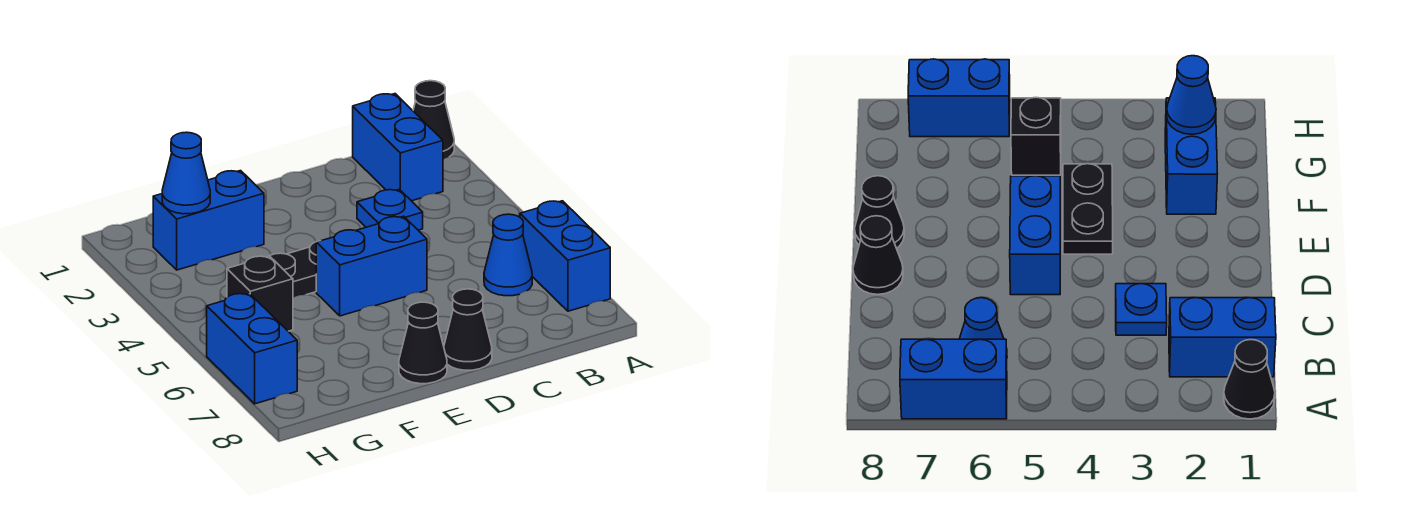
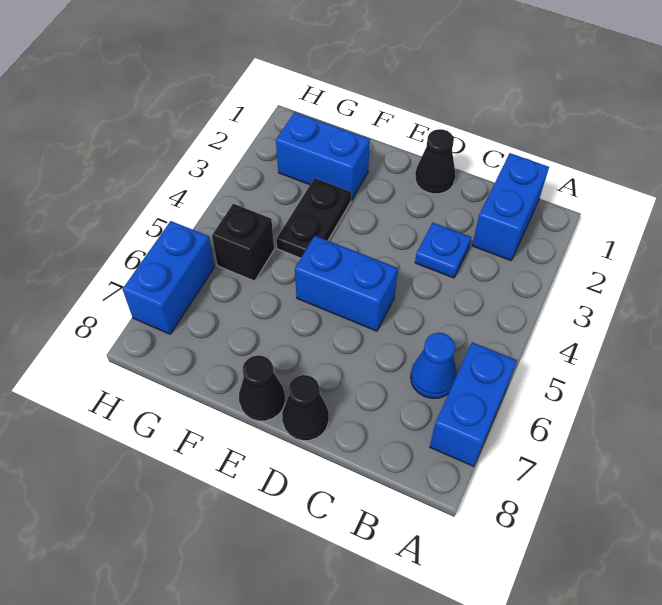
black 1x1 cone [413,81,454,159] -> black 1x1 cone moved to [415,129,455,194]
black 1x2 plate [270,241,318,297] -> black 1x2 plate turned to [276,178,351,258]
blue 1x1 cone [162,132,210,214] -> none

